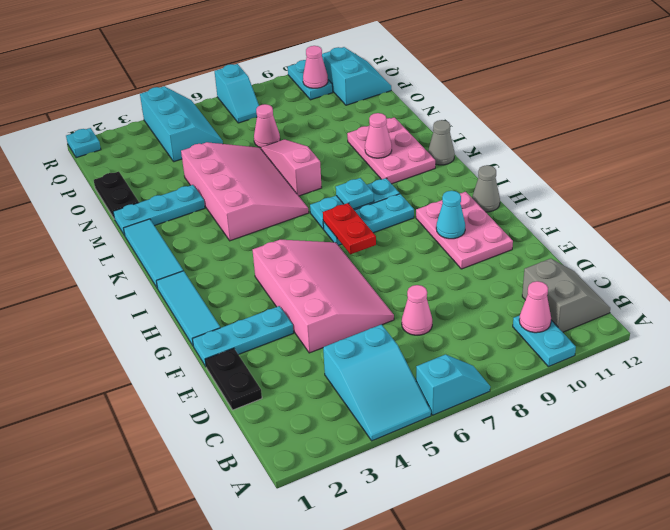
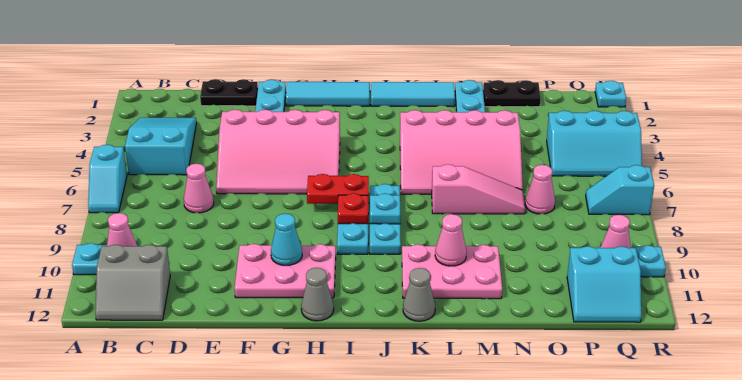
cyan 2x3 slope [323,324,431,441] -> cyan 2x3 slope turned to [125,118,197,175]
none -> red 1x1 plate [338,193,368,224]

